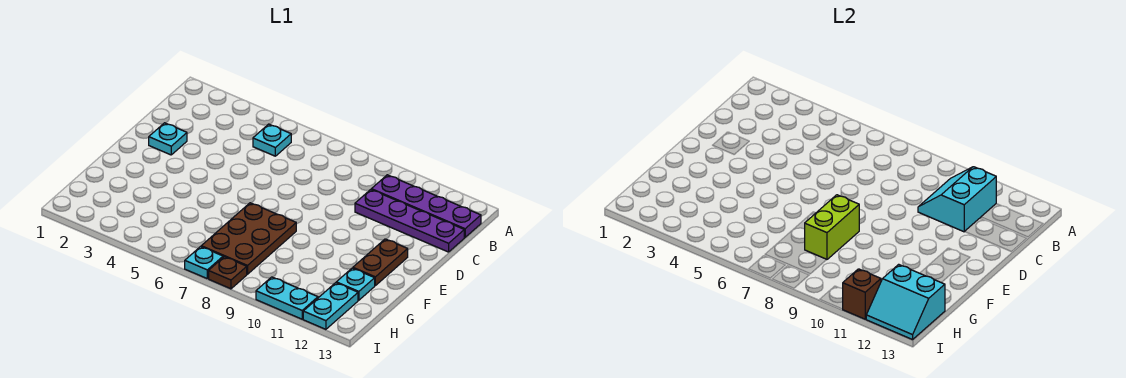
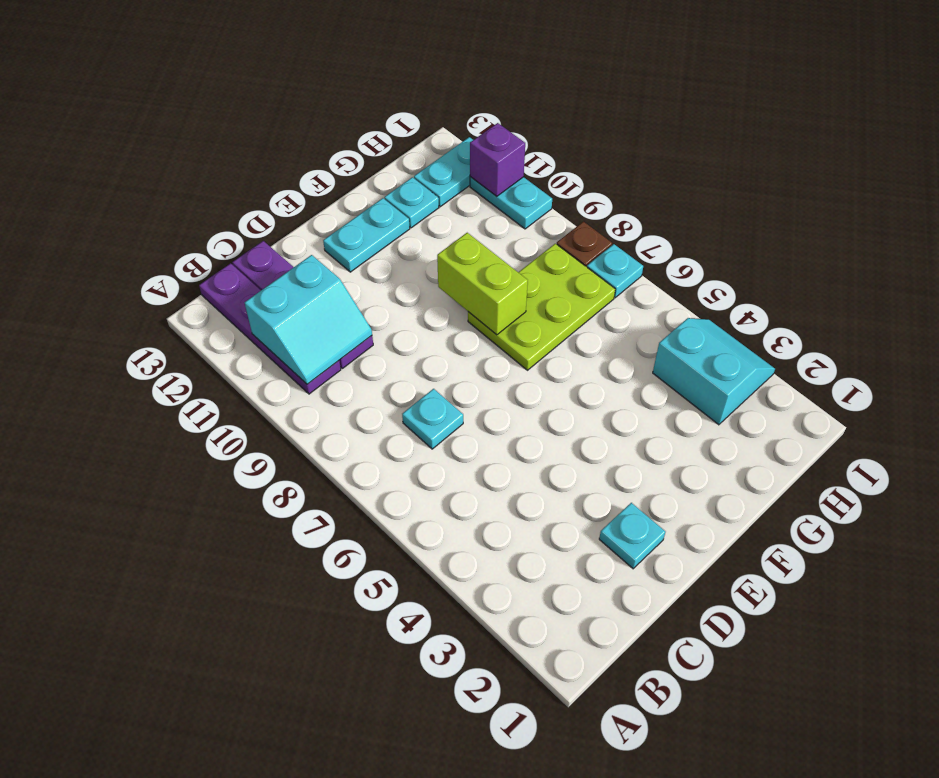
cyan 1x1 plate [253,124,291,156] -> cyan 1x1 plate moved to [402,389,463,449]
brown 1x2 plate [353,239,408,285] -> cyan 1x2 plate [323,198,410,272]
brown 2x3 plate [201,203,296,274] -> lime 2x3 plate [468,244,615,370]
lime 1x2 brick [805,195,859,260] -> lime 1x2 brick turned to [437,233,528,335]
cyan 2x2 slope [866,264,945,340] -> cyan 2x2 slope moved to [653,318,775,425]
brown 1x1 brick [843,269,881,319] -> purple 1x1 brick [470,123,525,196]

